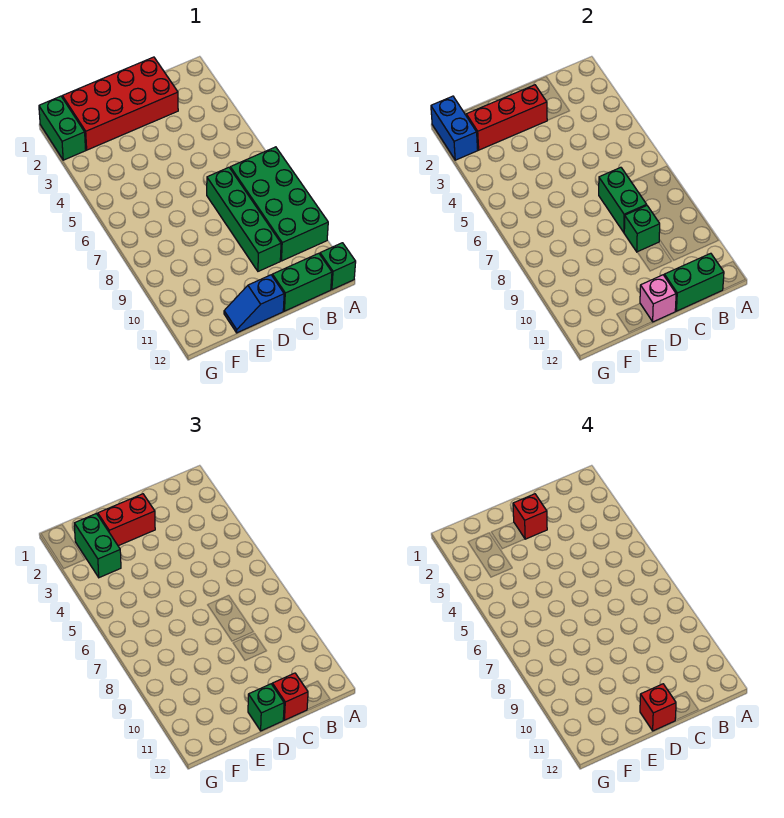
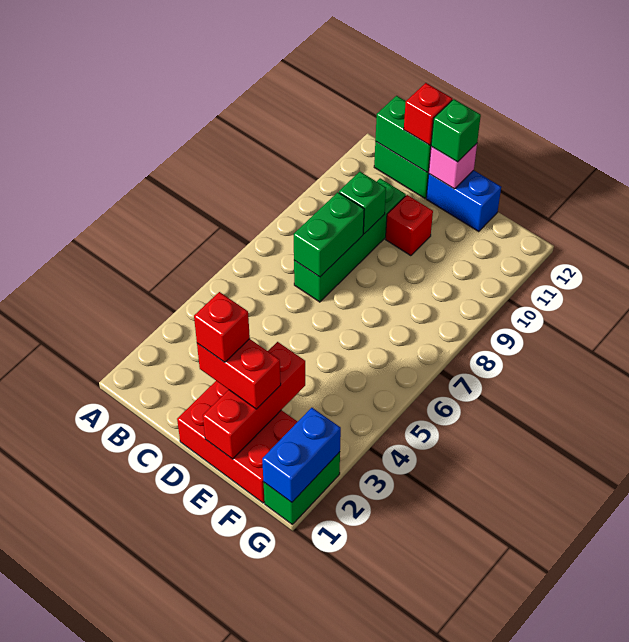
green 2x4 brick [230,147,328,261] -> none
green 1x1 brick [320,243,356,290] -> none
red 2x4 brick [62,57,178,150] -> red 2x3 brick [177,381,297,503]
red 1x3 brick [466,85,547,150] -> red 1x3 brick turned to [203,342,305,459]
blue 1x2 slope [224,275,284,333] -> blue 1x2 brick [426,170,501,232]
red 1x1 brick [640,684,676,731] -> red 1x1 brick moved to [385,195,433,256]
green 1x2 brick [74,514,121,578] -> none

